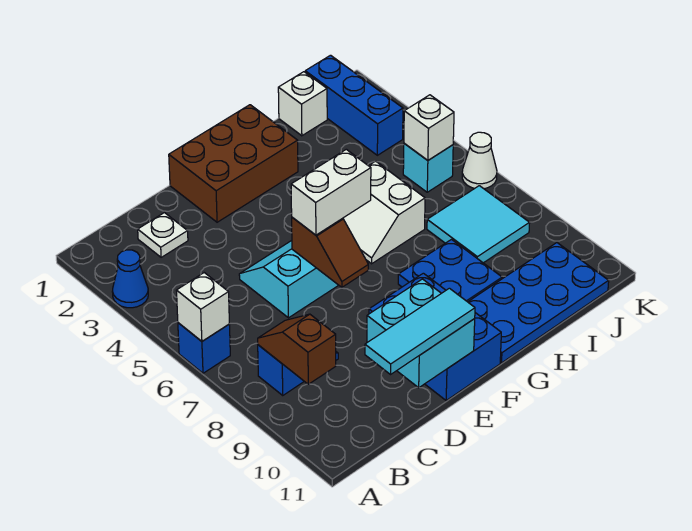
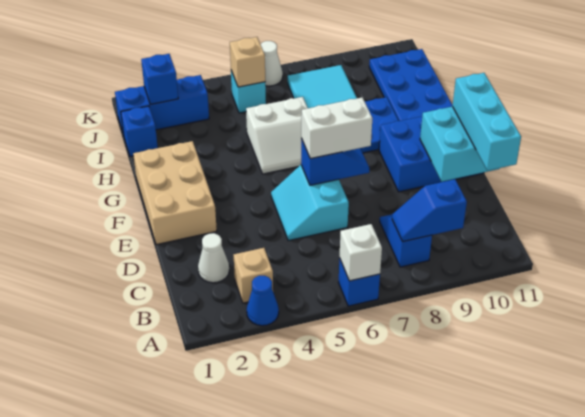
none -> tan 1x1 brick [234,248,273,303]
brown 1x2 slope [258,314,336,384] -> blue 1x2 slope [392,179,467,242]
white 1x1 plate [138,213,188,257] -> white 1x1 cone [198,233,229,283]
cyan 1x3 tile [365,288,475,374] -> cyan 1x3 brick [452,73,521,171]
brown 2x3 brick [169,105,298,222] -> tan 2x3 brick [133,141,217,245]
brown 1x2 slope [292,217,368,287] -> blue 1x2 slope [301,139,369,185]
white 1x2 brick [291,149,371,235] -> white 1x2 brick turned to [301,98,372,159]
white 1x1 brick [278,72,327,136] -> blue 1x1 brick [121,106,158,157]
none -> blue 1x1 brick [141,54,178,104]
white 1x1 brick [404,95,454,160] -> tan 1x1 brick [230,37,265,87]

